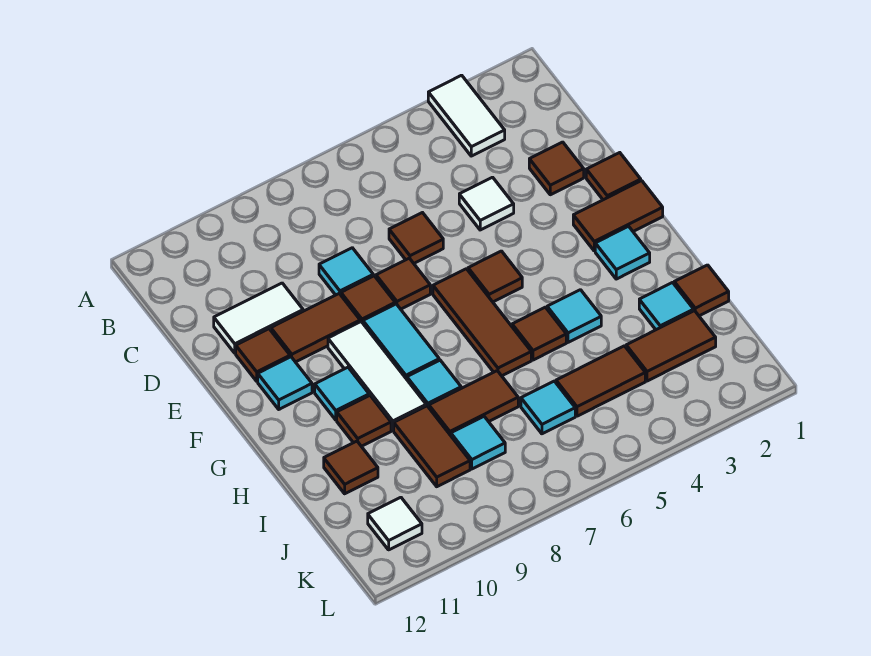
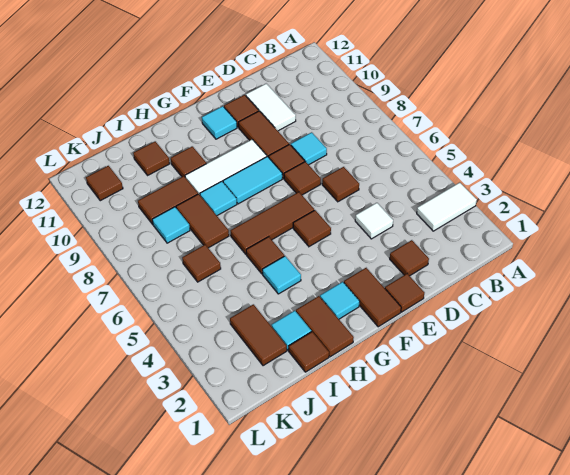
cyan 1x1 tile [315,367,369,420] -> none
brown 1x2 tile [556,346,645,416] -> brown 1x2 tile moved to [296,296,354,357]
cyan 1x1 tile [521,381,575,434] -> brown 1x1 tile [182,245,221,282]
white 1x1 tile [368,497,422,550] -> brown 1x1 tile [86,166,123,201]

